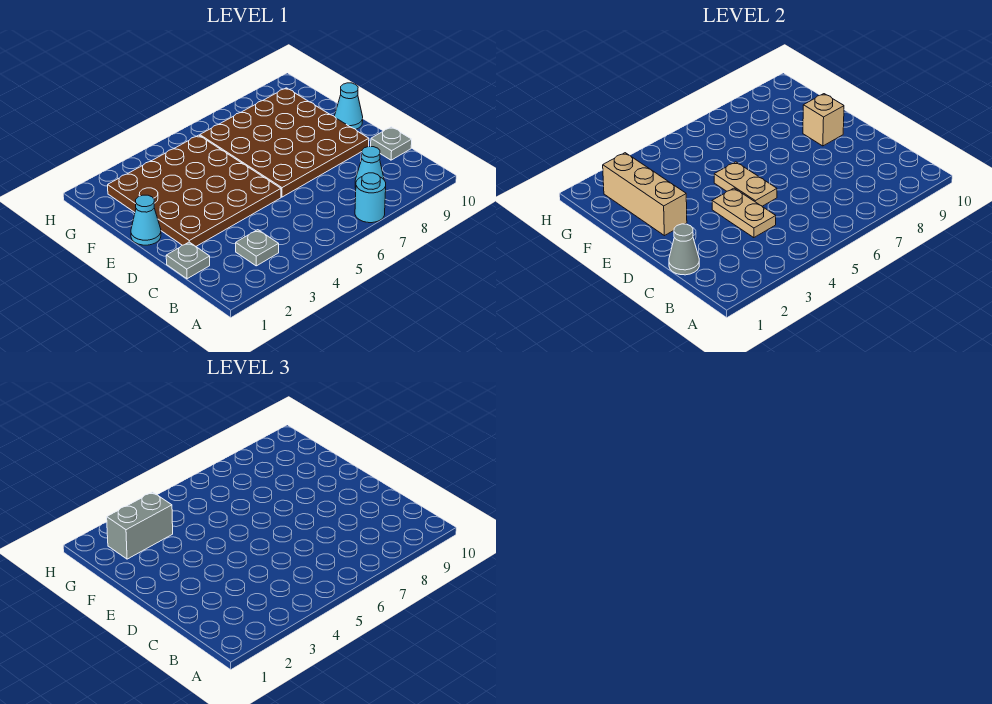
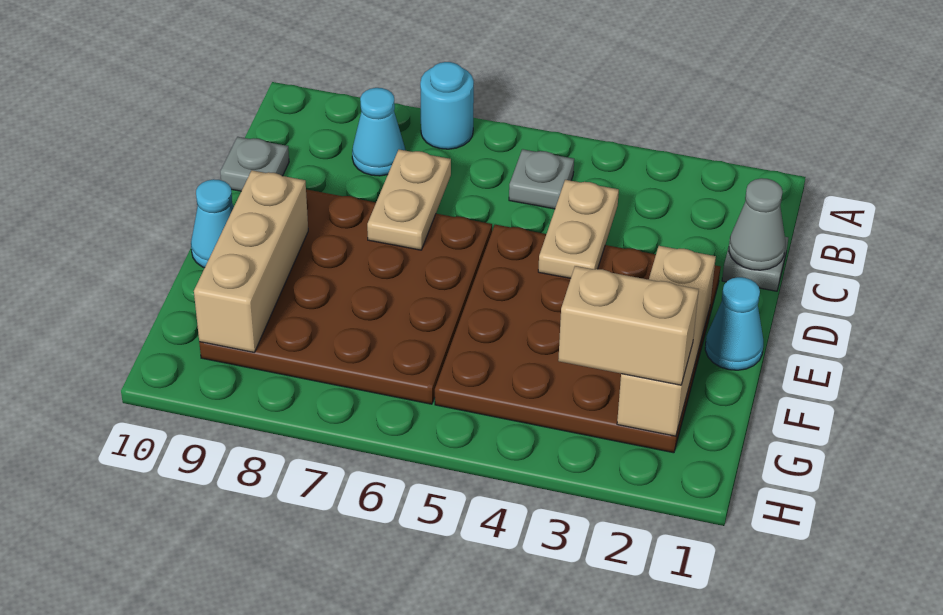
grey 1x1 plate [236,230,279,266] -> grey 1x1 plate moved to [509,149,574,209]
tan 1x2 plate [714,162,777,206] -> tan 1x2 plate moved to [367,150,451,250]
tan 1x1 brick [803,94,844,146] -> tan 1x3 brick [194,170,308,352]
grey 1x2 brick [107,492,173,559] -> tan 1x2 brick [558,266,699,385]

